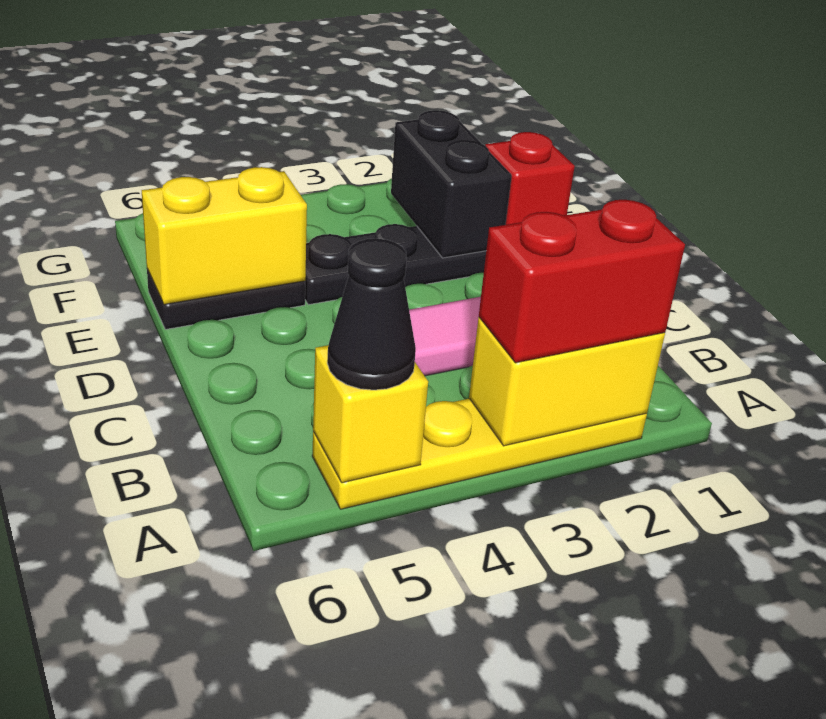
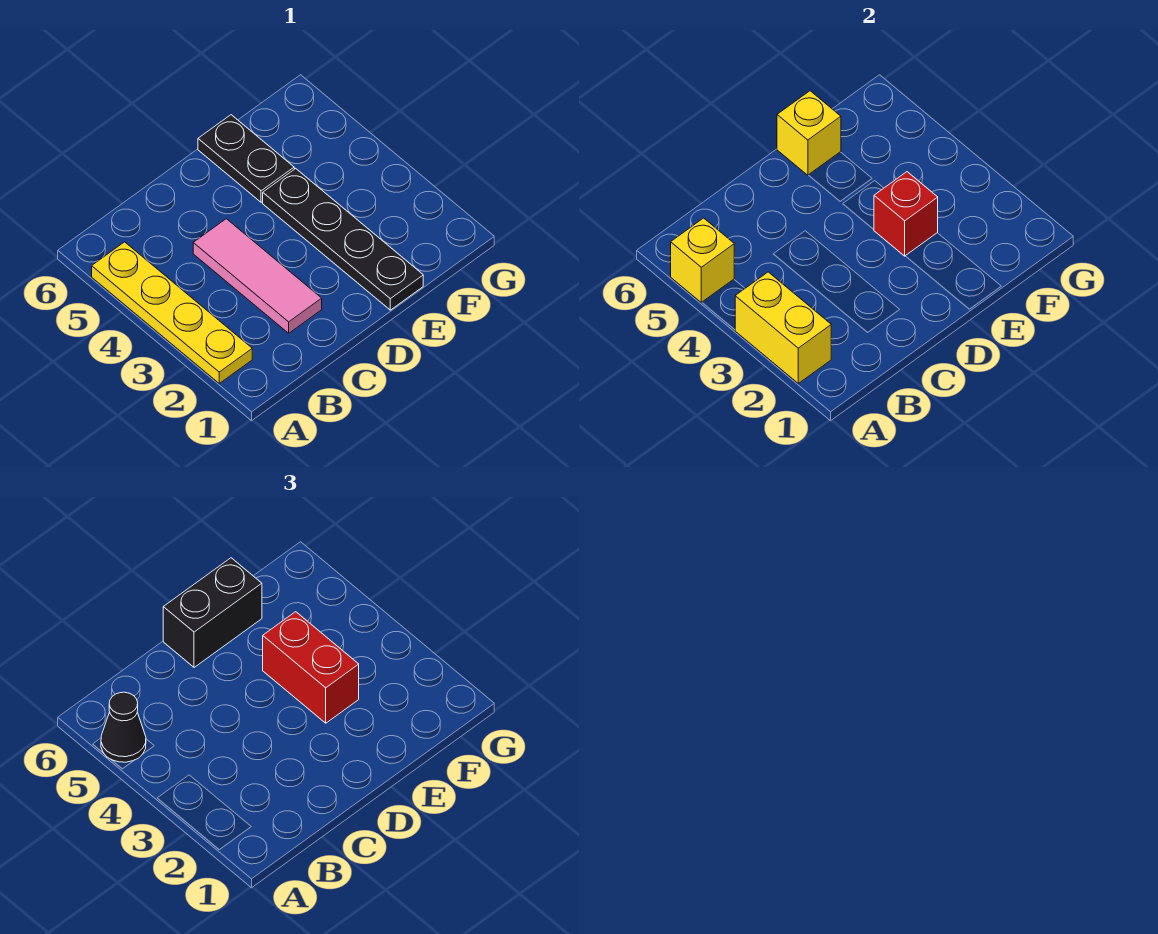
red 1x2 brick [479,200,685,363] -> red 1x2 brick moved to [263,612,359,723]
red 1x1 brick [485,132,575,225] -> red 1x1 brick moved to [874,172,938,256]
black 1x2 brick [391,110,512,258] -> black 1x2 brick moved to [163,558,262,667]
yellow 1x2 brick [142,167,307,304] -> yellow 1x1 brick [777,91,841,175]

